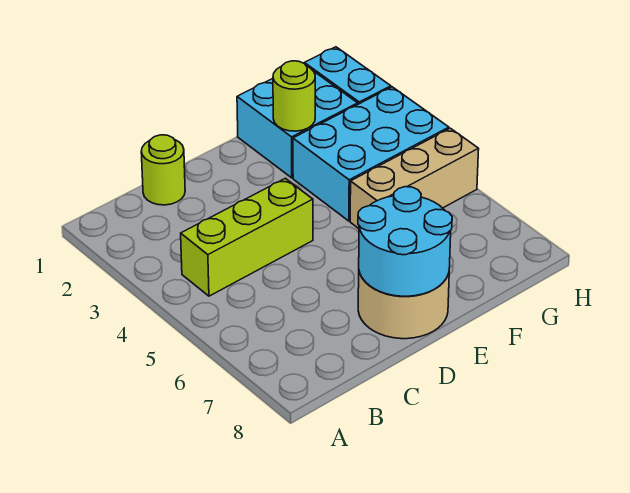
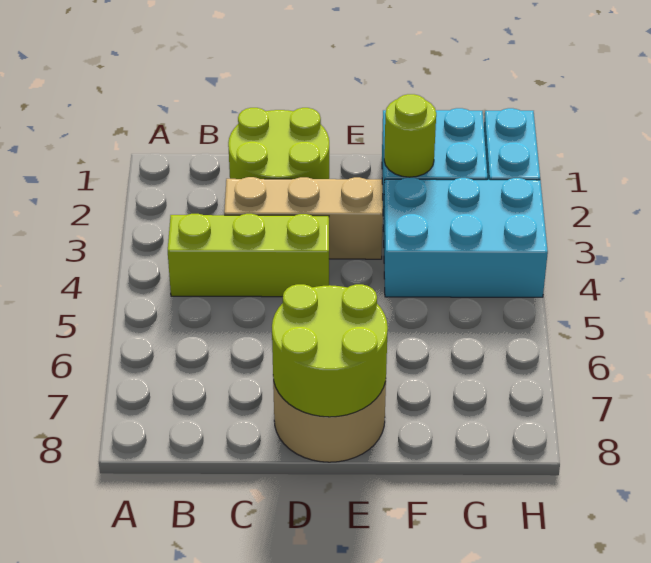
lime 1x1 round brick [141,135,185,205] -> lime 2x2 round brick [228,108,329,179]
cyan 2x2 round brick [358,187,452,296] -> lime 2x2 round brick [272,284,388,417]
tan 1x3 brick [350,128,479,229] -> tan 1x3 brick moved to [224,177,383,259]

